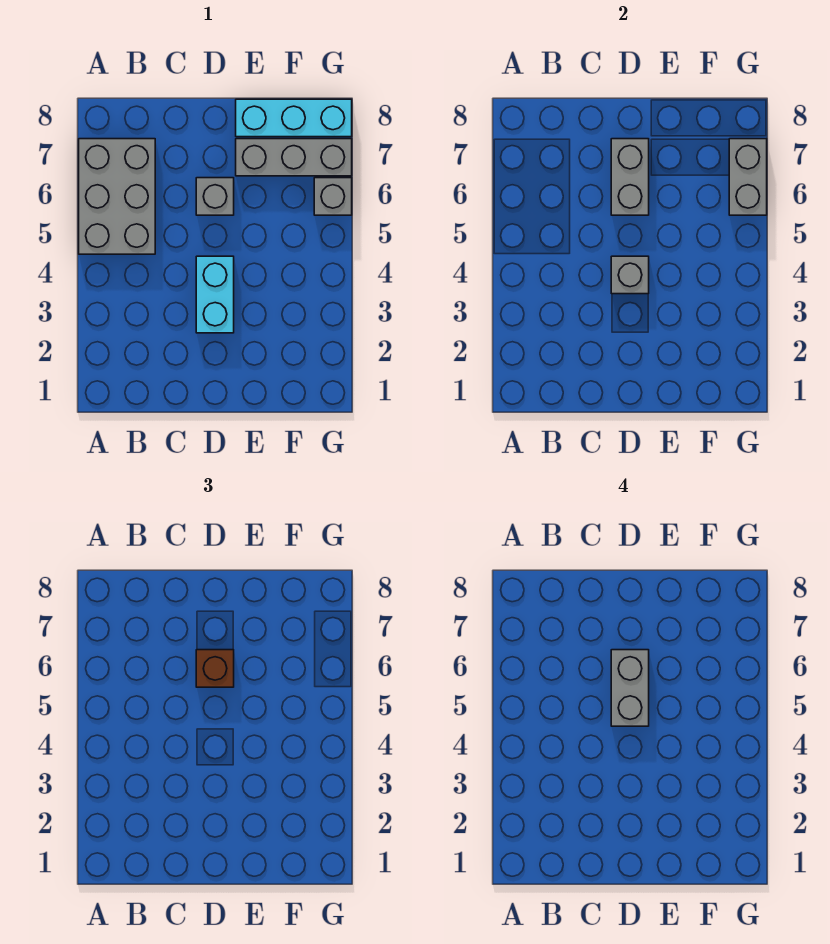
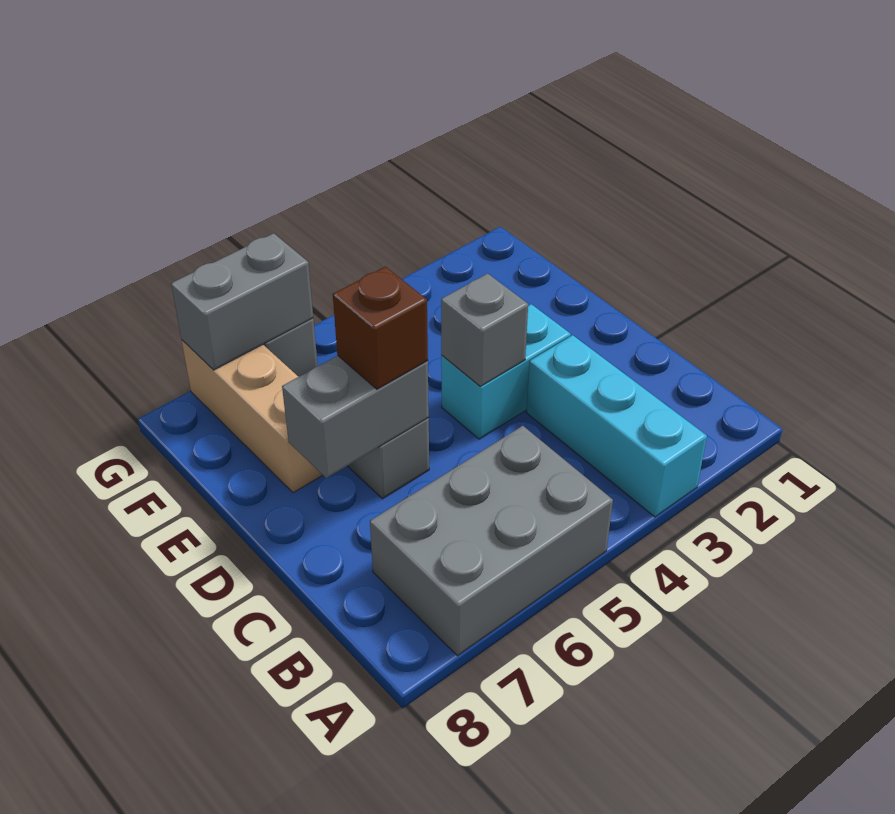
grey 1x2 brick [611,650,649,726] -> none
grey 1x3 brick [236,139,352,176] -> tan 1x3 brick [182,340,322,493]
cyan 1x3 brick [236,99,352,137] -> cyan 1x3 brick moved to [527,335,707,517]

